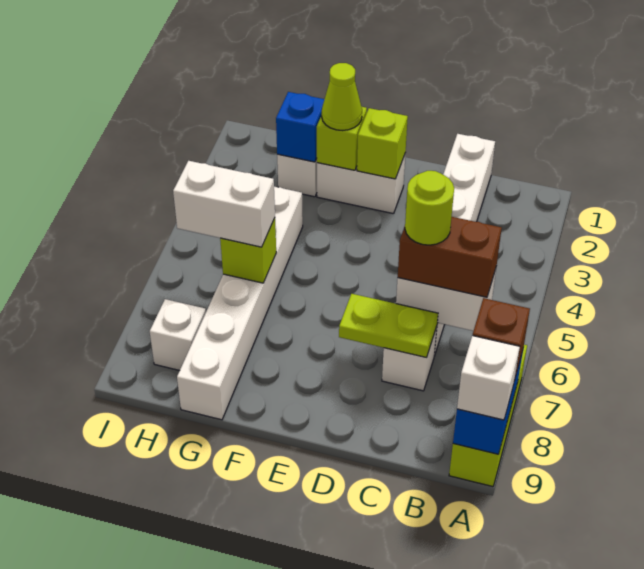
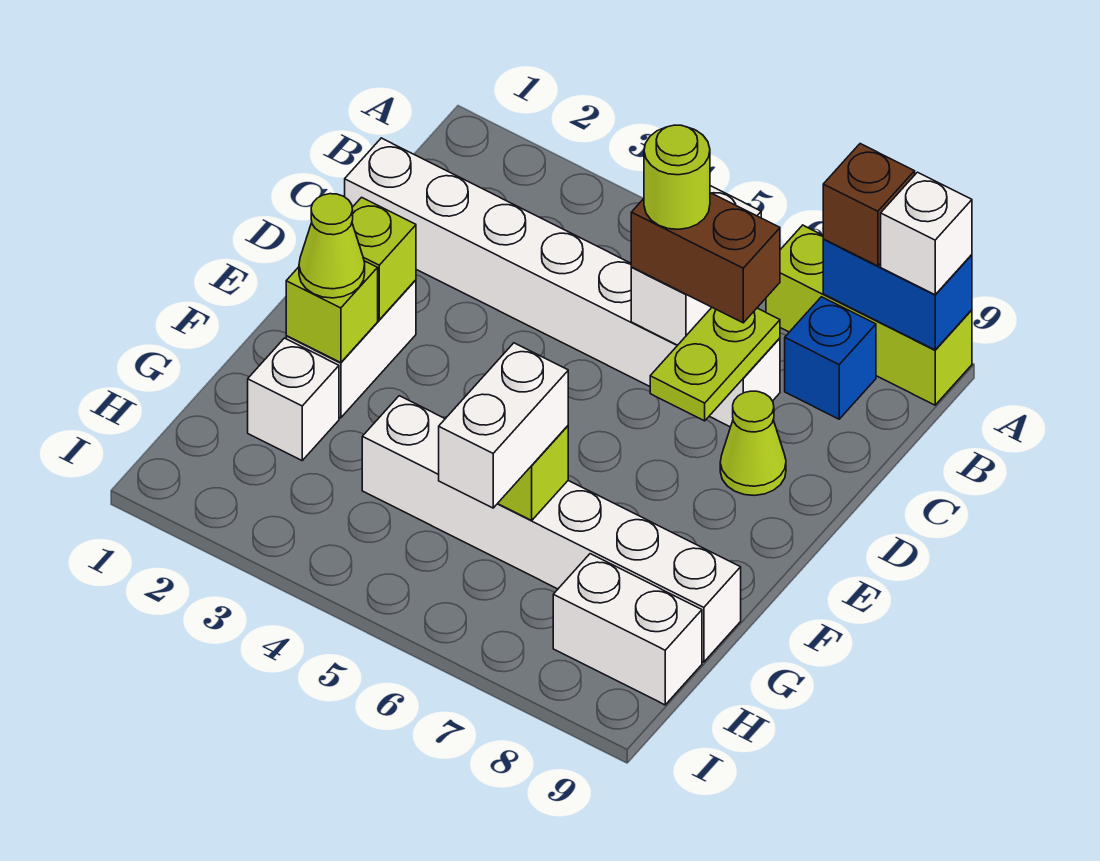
brown 1x2 brick [398,217,502,297] -> brown 1x2 brick turned to [631,193,780,323]
none -> lime 1x1 cone [720,391,786,496]
blue 1x1 brick [276,92,324,162] -> blue 1x1 brick moved to [785,297,876,419]
white 1x1 brick [150,299,206,371] -> white 1x2 brick [553,554,702,705]

